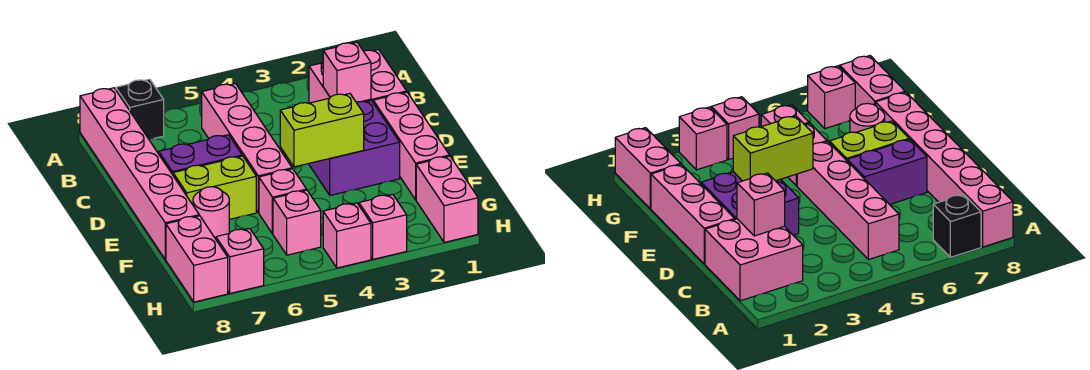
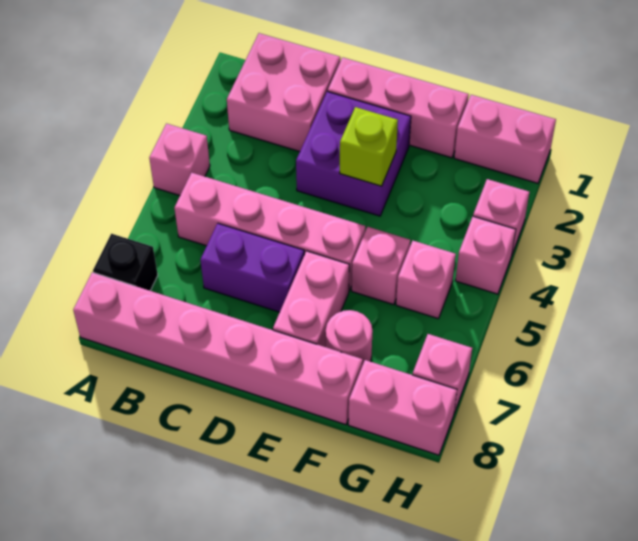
pink 1x1 brick [323,42,371,102] -> pink 1x1 brick moved to [149,124,210,196]
purple 1x2 brick [159,135,242,175] -> purple 1x2 brick turned to [200,223,304,312]
lime 1x2 brick [280,94,364,167] -> lime 1x1 brick [340,107,398,186]
lime 1x2 brick [173,156,256,219] -> pink 1x2 brick [273,251,349,347]

